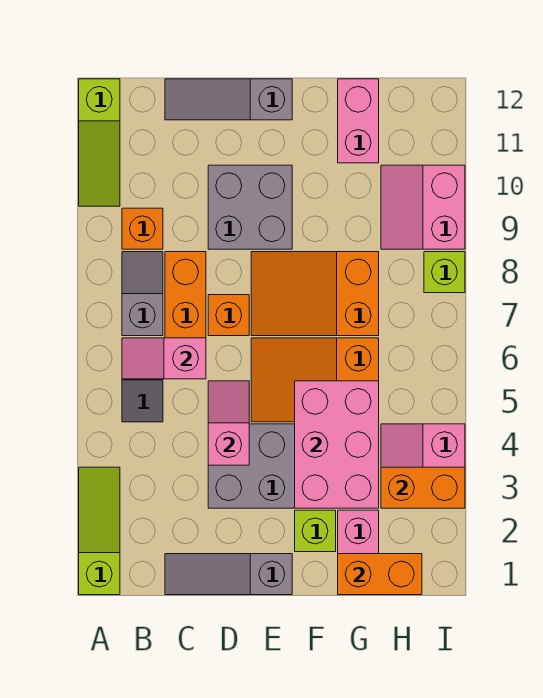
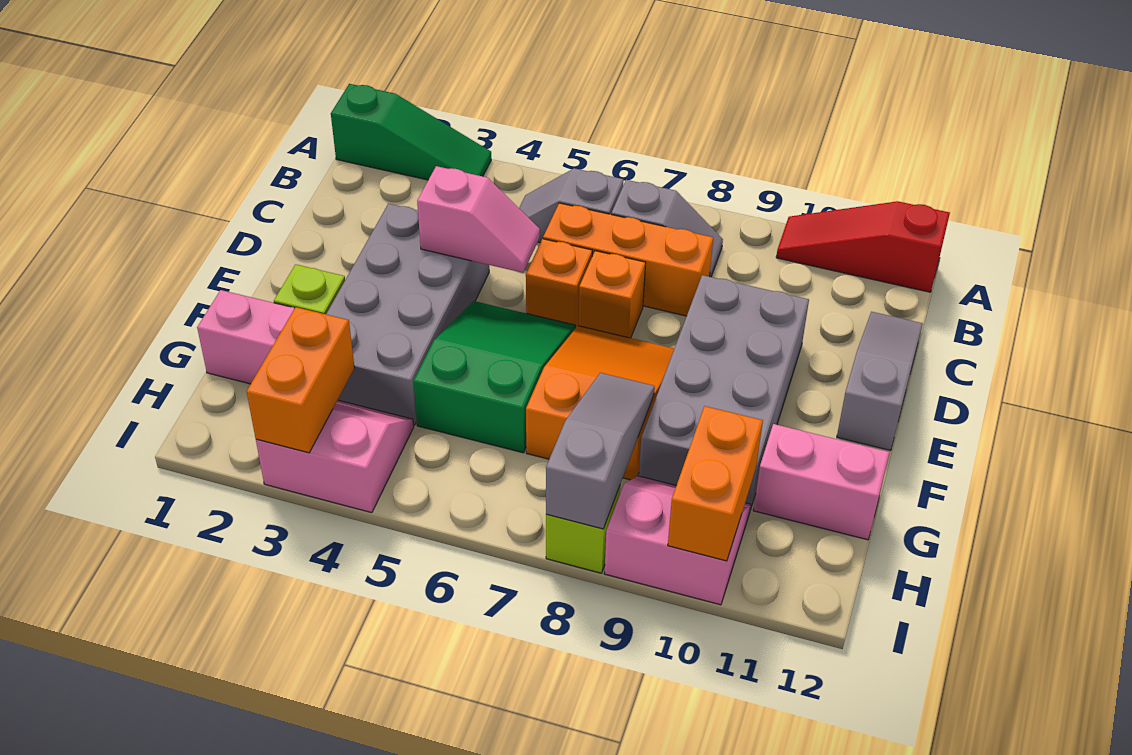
lime 1x3 slope [79,467,120,595] -> green 1x3 slope [331,84,491,180]
lime 1x3 slope [79,79,120,206] -> red 1x3 slope [776,201,950,292]
pink 1x2 slope [122,338,206,379] -> none
orange 1x1 brick [122,208,163,249] -> orange 1x1 brick moved to [526,239,592,328]
grey 1x3 slope [165,554,292,595] -> grey 1x3 slope moved to [546,373,655,529]
grey 2x2 brick [208,165,292,249] -> grey 2x4 brick [639,275,809,510]
orange 2x3 slope [251,338,379,422] -> green 2x3 slope [414,301,575,453]
pink 2x3 brick [295,381,379,508] -> none
orange 1x2 brick [338,554,422,595] -> orange 1x2 brick moved to [668,406,763,561]

